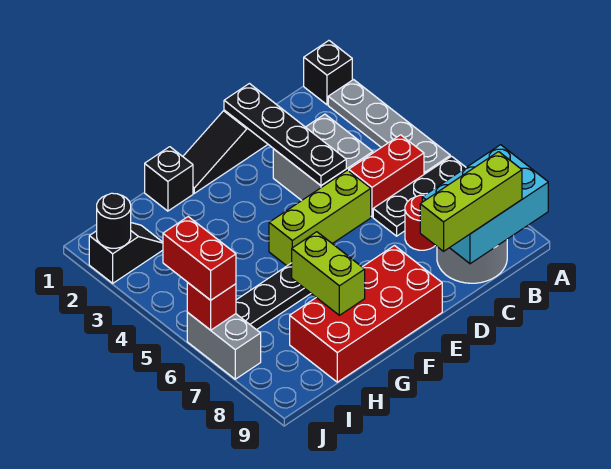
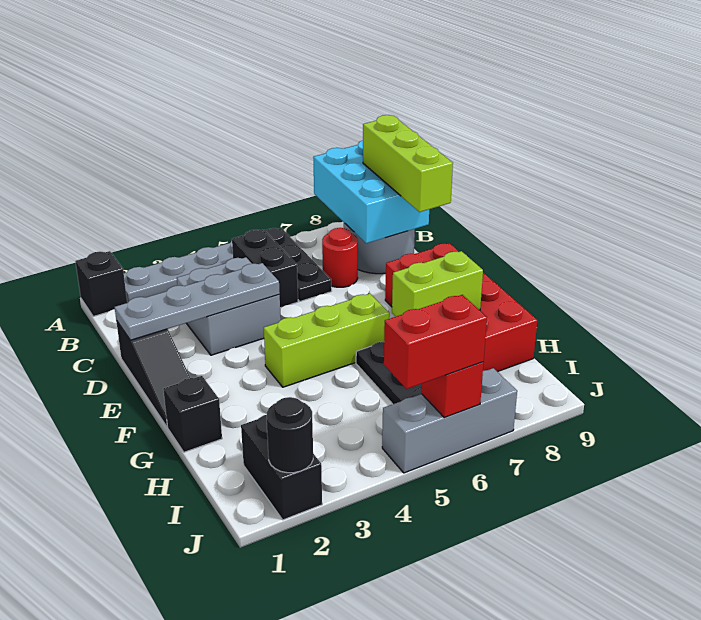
red 1x2 brick [349,135,424,217] -> black 1x2 brick [232,230,298,308]
black 1x4 plate [224,84,346,186] -> grey 1x4 plate [115,263,280,340]
lime 1x3 brick [269,170,371,266] -> lime 1x3 brick turned to [264,294,389,387]
black 1x2 slope [89,223,163,283] -> black 1x2 brick [241,415,322,520]
grey 1x2 brick [187,313,261,379] -> grey 1x3 brick [382,368,517,473]

